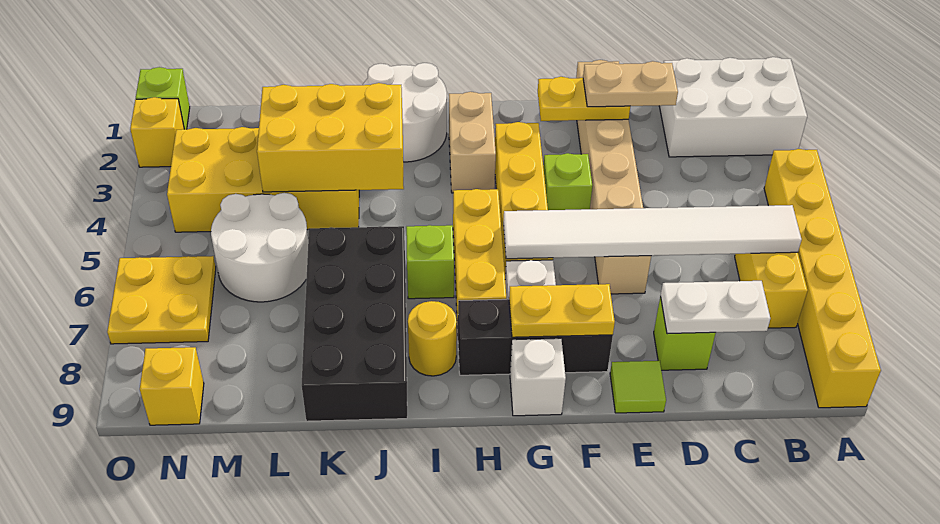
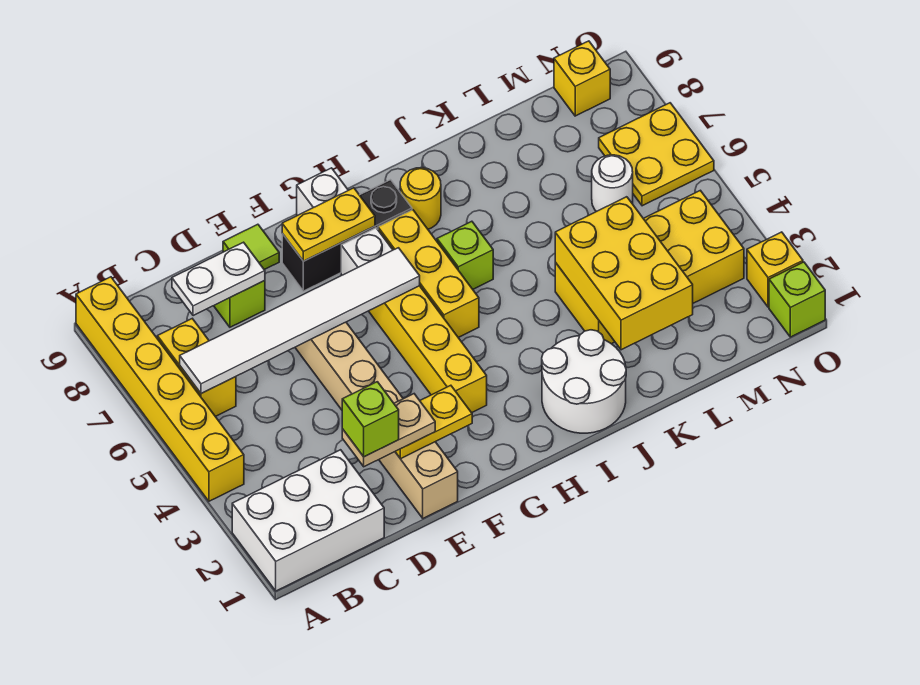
lime 1x1 brick [543,153,592,210] -> lime 1x1 brick moved to [342,382,399,457]
tan 1x2 brick [449,92,496,193] -> none
yellow 2x3 brick [257,83,404,192] -> yellow 2x3 brick turned to [555,197,693,350]
black 2x4 brick [302,226,407,421] -> none
white 2x2 round brick [211,193,308,302] -> white 1x1 round brick [592,155,633,212]

